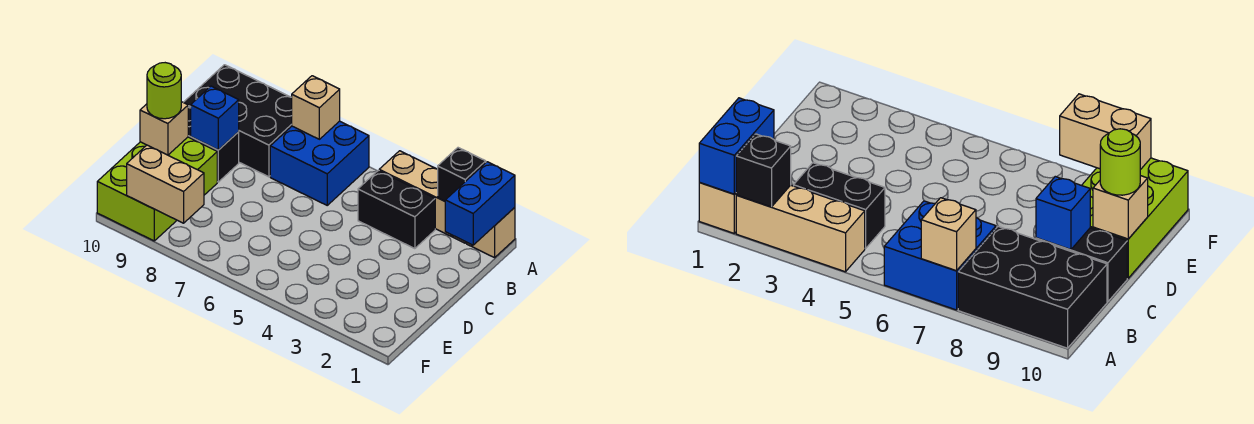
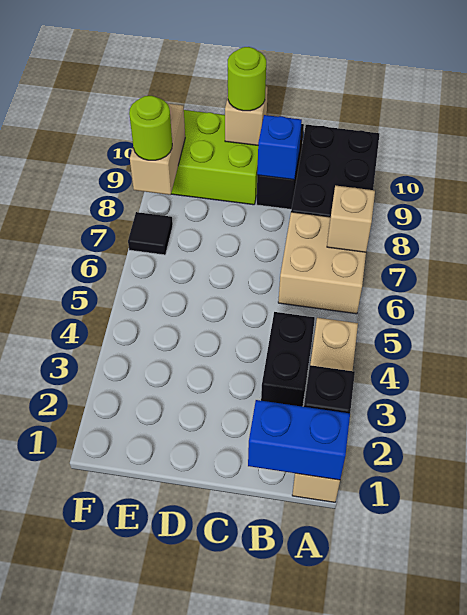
blue 2x2 brick [270,121,369,205] -> tan 2x2 brick [278,212,366,314]
none -> black 1x1 tile [128,212,173,255]
none -> lime 1x1 round brick [129,96,172,160]

